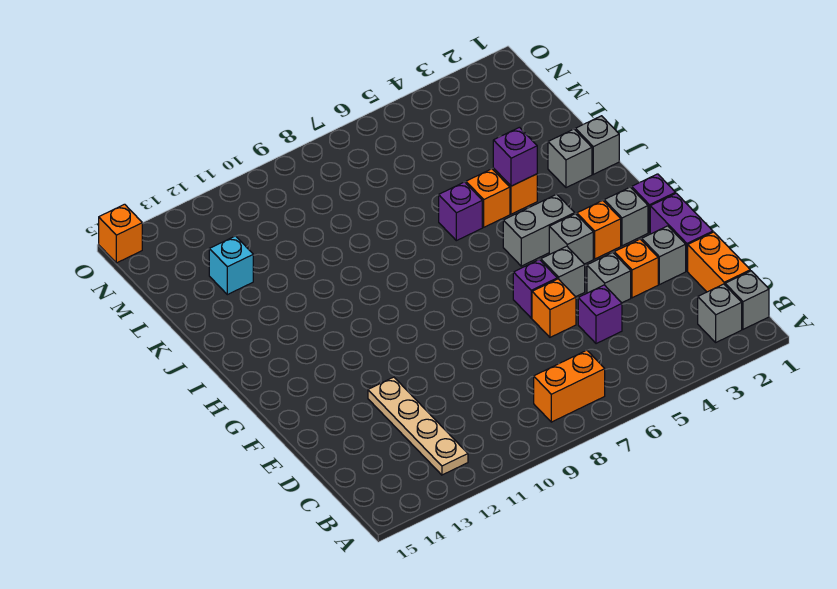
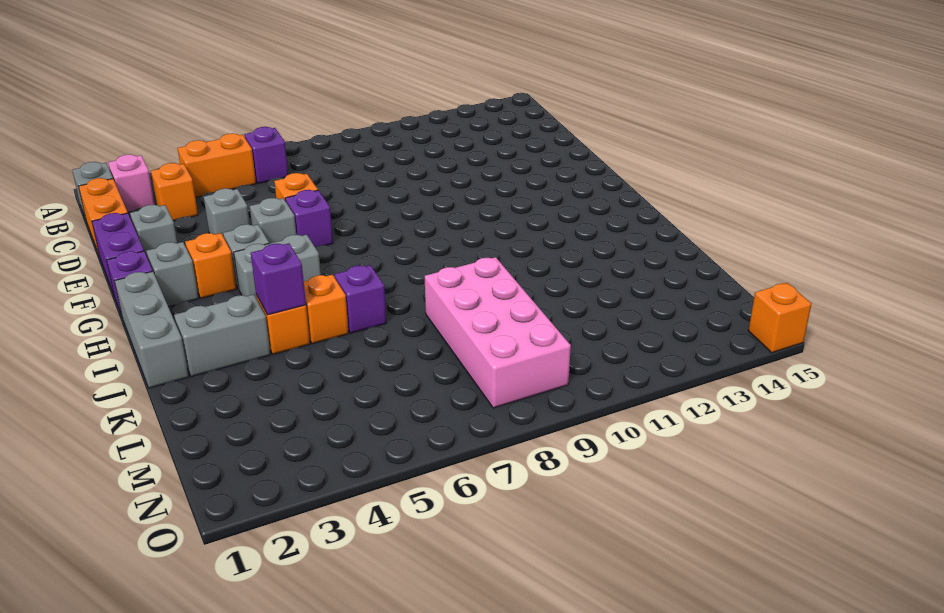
grey 1x1 brick [698,284,742,342] -> pink 1x1 brick [108,154,155,212]
orange 1x2 brick [534,350,605,422] -> orange 1x2 brick moved to [178,133,256,197]
tan 1x4 plate [368,377,468,475] -> none
purple 1x1 brick [578,285,622,344] -> purple 1x1 brick moved to [244,127,288,183]
orange 1x1 brick [614,239,658,298] -> orange 1x1 brick moved to [151,163,198,221]
grey 1x1 brick [575,116,619,174] -> grey 1x3 brick [114,271,189,388]
grey 1x1 brick [548,129,592,188] -> grey 1x2 brick [174,294,271,377]
none -> pink 2x4 brick [425,257,571,408]
cyan 1x1 brick [209,236,253,295] -> none

